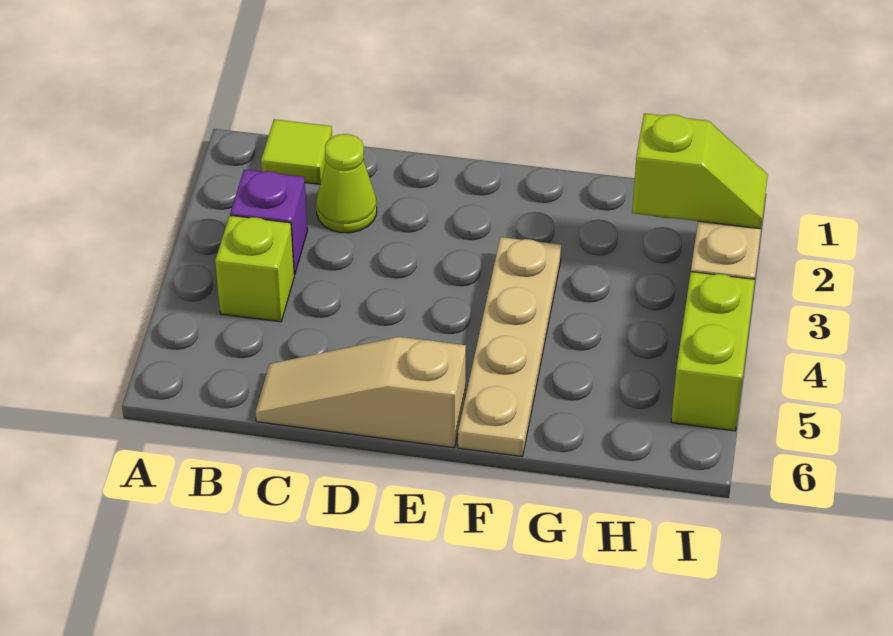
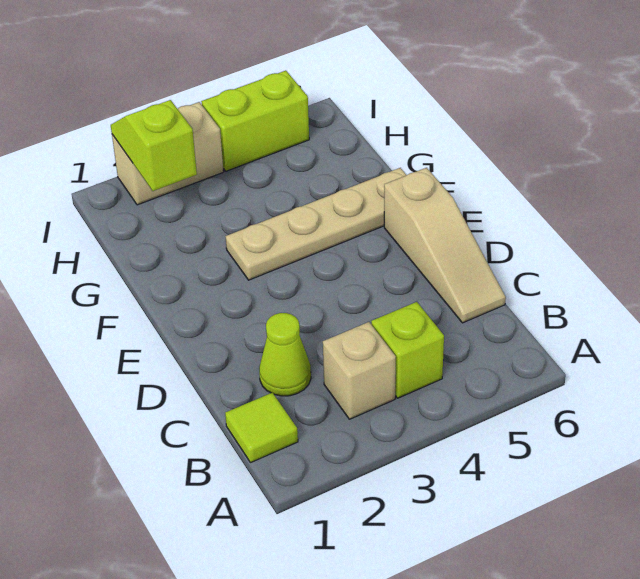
purple 1x1 brick [230,170,307,275] -> tan 1x1 brick [323,322,396,419]

